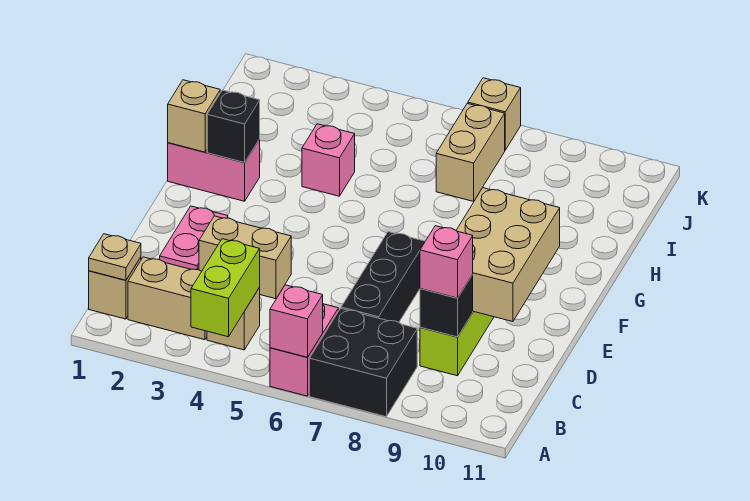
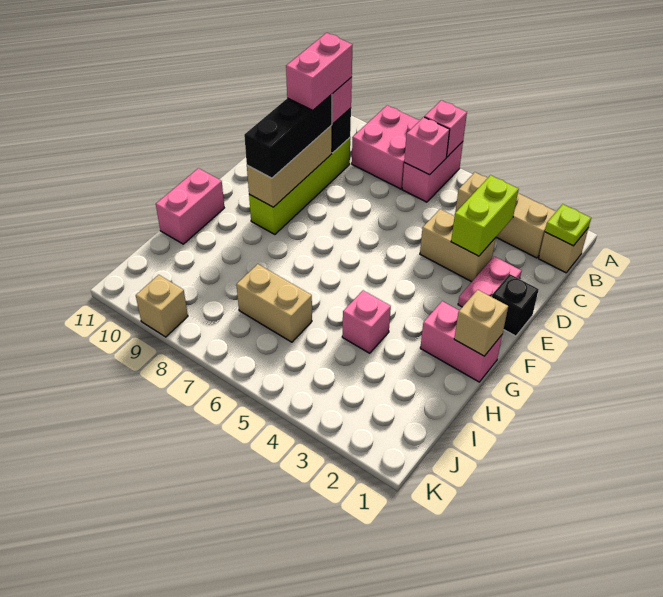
lime 1x2 brick [191,239,260,337] -> lime 1x2 brick moved to [451,175,519,256]
black 2x2 brick [309,308,417,417] -> pink 2x2 brick [352,105,420,189]
tan 1x1 plate [89,234,141,280] -> lime 1x1 plate [545,204,591,246]
none -> pink 1x1 brick [404,117,450,175]
black 1x3 brick [341,232,425,322] -> black 1x3 brick moved to [244,94,332,178]
none -> pink 1x2 brick [286,33,352,110]
tan 2x3 brick [456,188,560,322] -> tan 1x3 brick [247,125,332,207]
black 1x1 brick [207,90,260,162] -> black 1x1 brick moved to [492,274,539,336]
none -> pink 1x2 brick [156,168,224,244]
tan 1x2 brick [436,104,505,201] -> tan 1x2 brick turned to [236,264,312,342]
tan 1x1 brick [468,78,521,150] -> tan 1x1 brick moved to [136,275,188,337]

